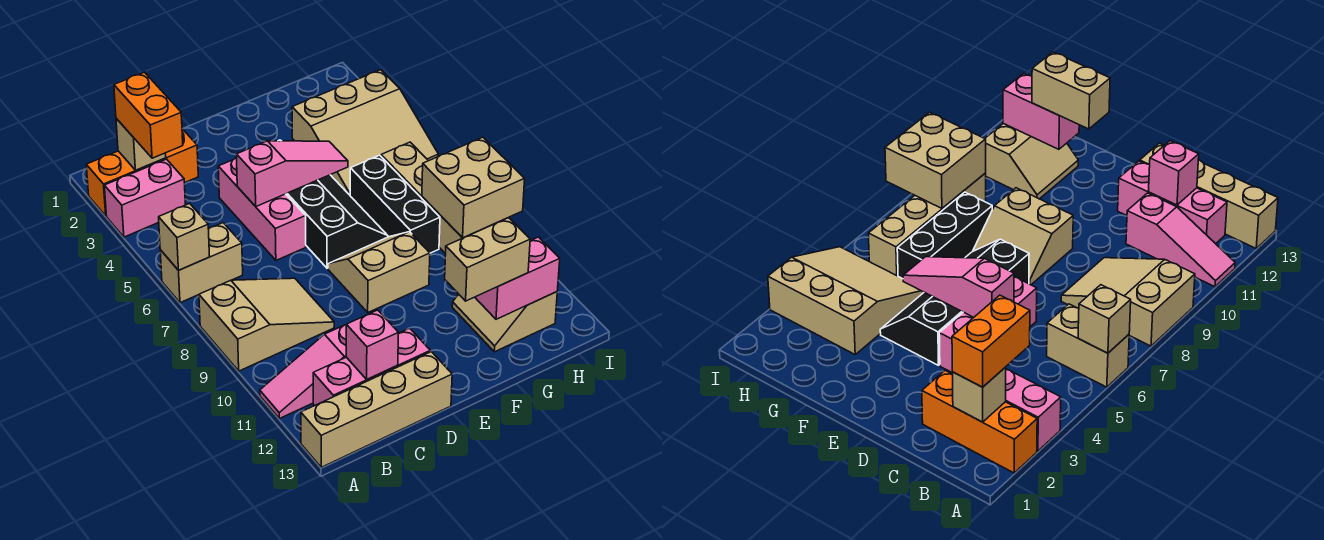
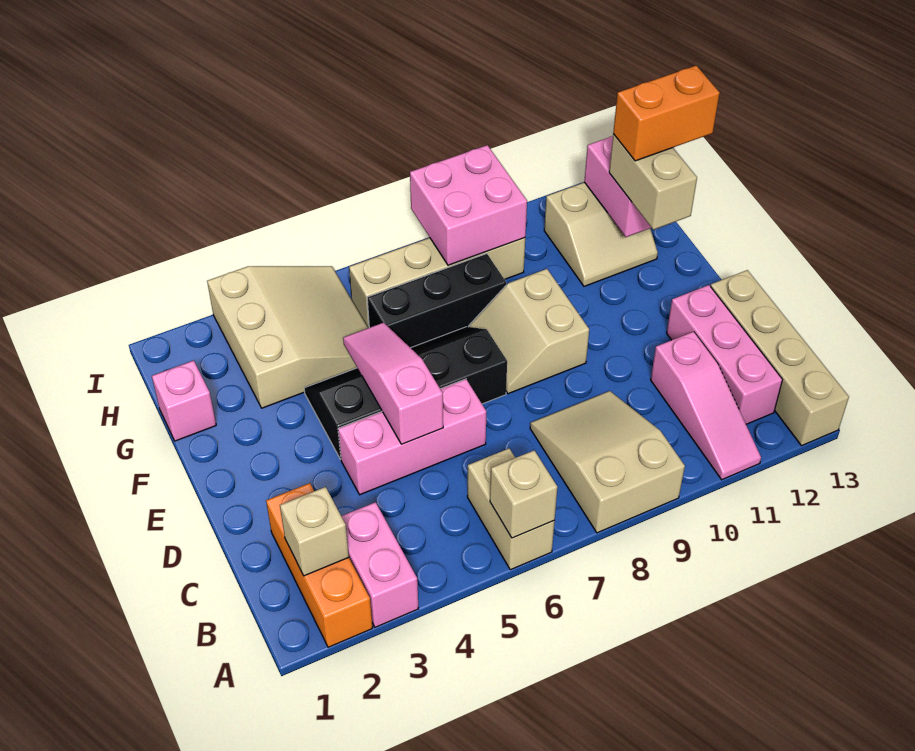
orange 1x2 brick [114,72,183,158] -> orange 1x2 brick moved to [613,66,720,161]
pink 1x1 brick [346,310,399,379] -> pink 1x1 brick moved to [152,360,216,441]
tan 2x2 brick [422,137,525,238] -> pink 2x2 brick [410,145,527,265]

